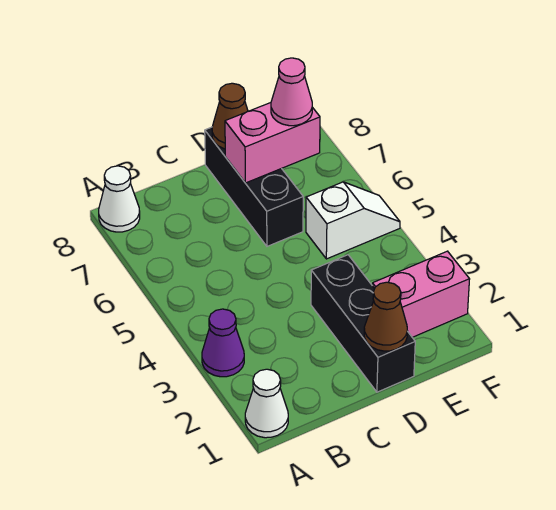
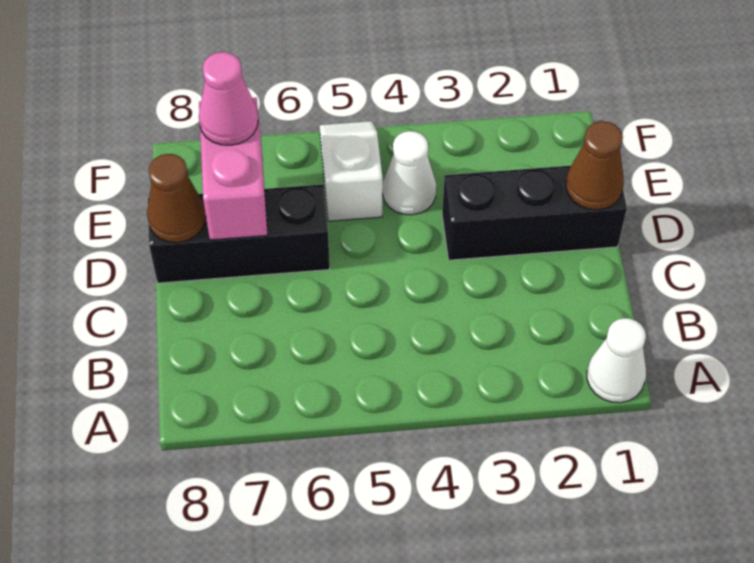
purple 1x1 cone [202,309,244,377] -> none
white 1x1 cone [99,166,140,232] -> white 1x1 cone moved to [383,131,436,215]
pink 1x2 brick [372,251,470,337] -> none

